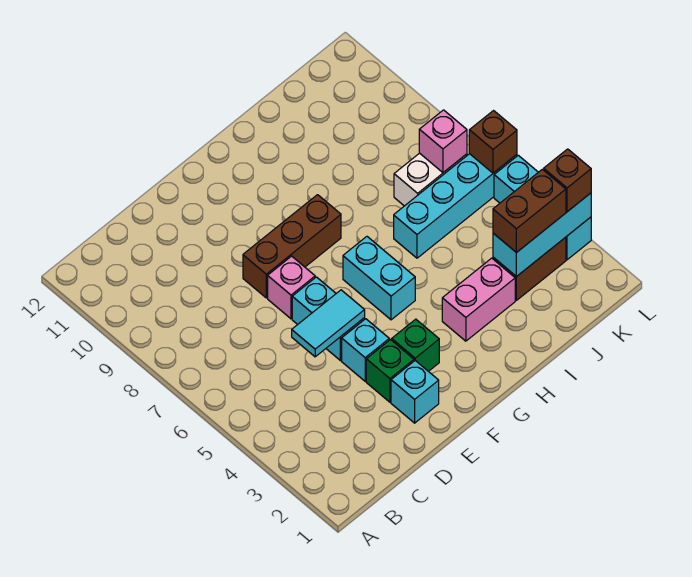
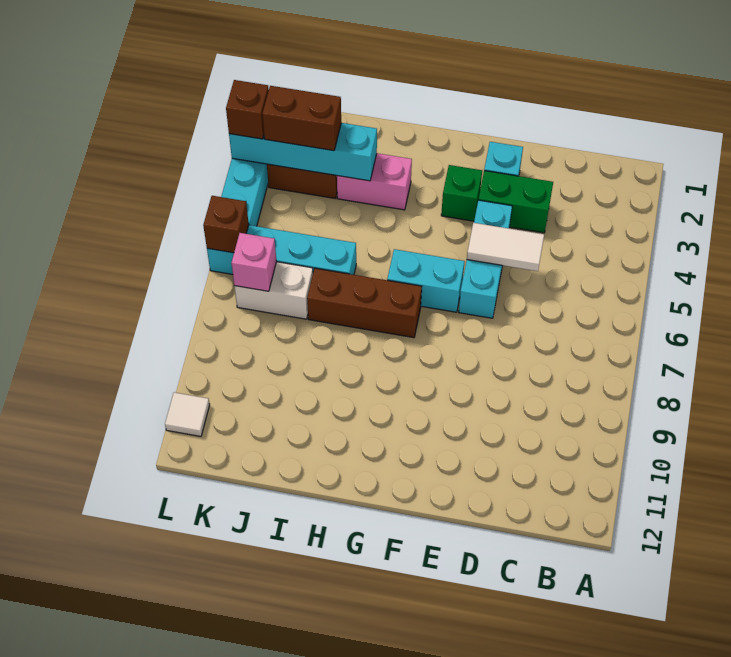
cyan 1x2 tile [292,290,365,357] -> white 1x2 tile [467,223,544,271]
green 1x1 brick [366,340,414,402] -> green 1x2 brick [478,171,553,233]
pink 1x1 brick [268,256,315,319] -> none
brown 1x3 brick [243,195,341,298] -> brown 1x3 brick moved to [307,268,422,338]
cyan 1x2 brick [343,237,415,320] -> cyan 1x2 brick turned to [387,249,465,312]
cyan 1x3 brick [493,193,591,277] -> cyan 1x4 brick [229,123,377,181]
none -> white 1x1 tile [165,392,210,436]

